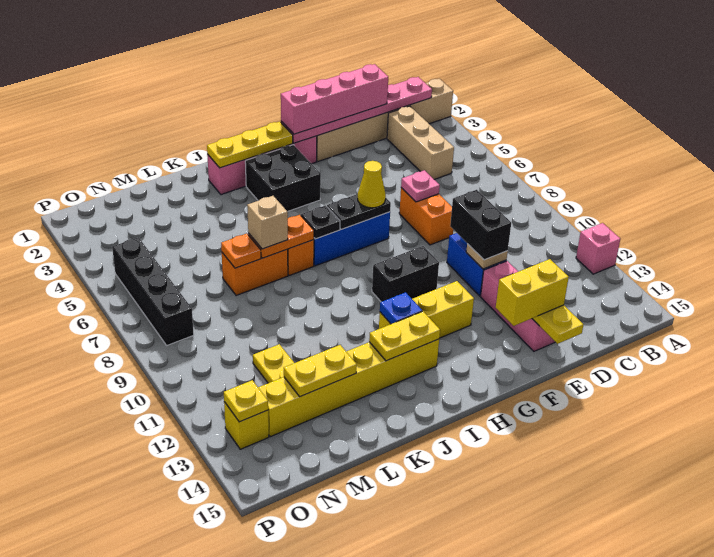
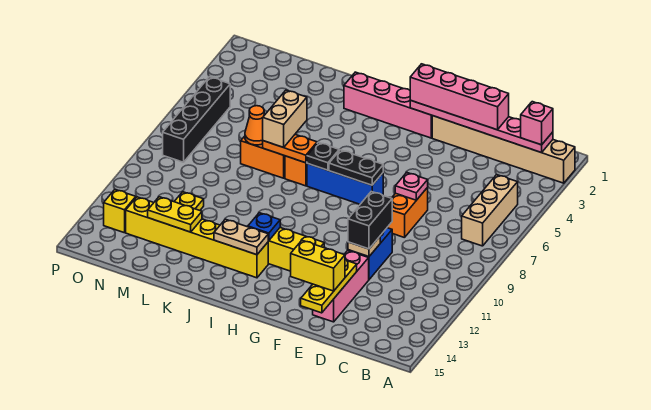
pink 1x1 brick [576,223,620,274] -> pink 1x1 brick moved to [521,102,553,145]
tan 1x3 brick [387,106,454,180] -> tan 1x3 brick moved to [462,175,518,246]
yellow 1x1 cone [358,161,386,208] -> none
black 1x2 brick [372,246,439,302] -> none
yellow 1x3 plate [207,122,293,168] -> none
black 2x2 brick [245,145,321,212] -> none
yellow 1x2 plate [369,311,440,361] -> tan 1x2 plate [214,219,268,255]
tan 1x1 brick [247,196,288,249] -> tan 1x2 brick [263,90,307,147]
orange 1x1 plate [221,234,261,268] -> orange 1x1 cone [245,106,264,145]
yellow 1x1 plate [224,380,268,422] -> none

